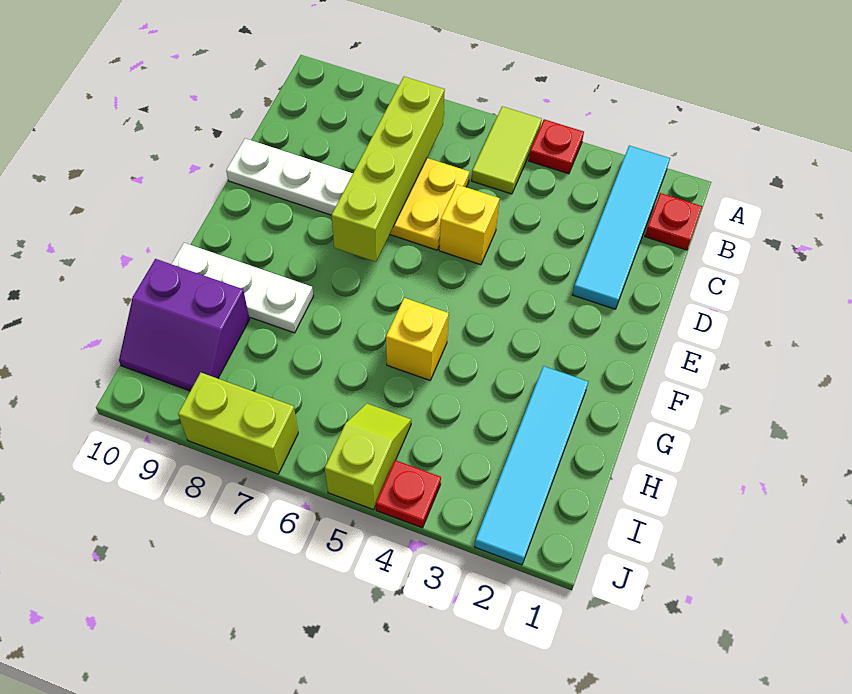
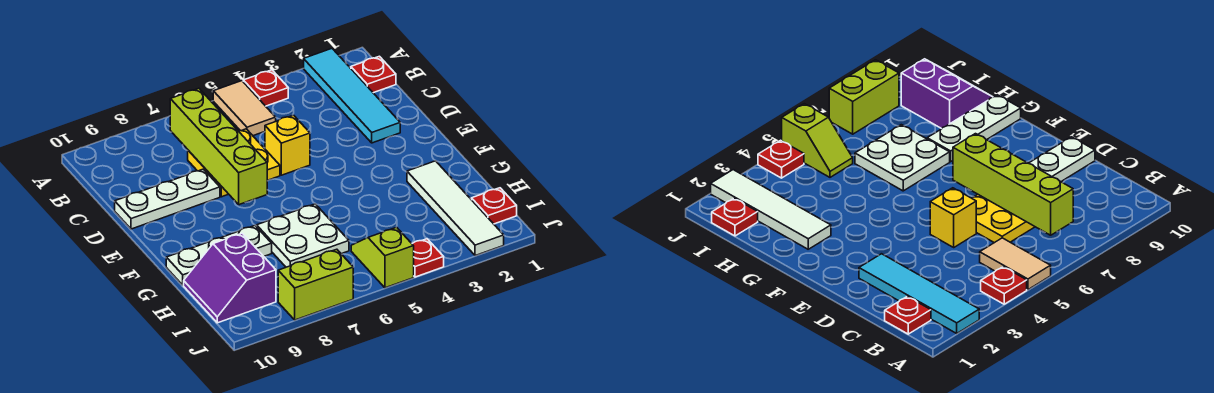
lime 1x2 tile [472,106,542,194] -> tan 1x2 tile [213,81,276,136]
cyan 1x4 tile [475,366,588,565] -> white 1x4 tile [407,161,504,256]
yellow 1x1 brick [386,298,449,380] -> none
none -> white 2x2 plate [257,204,349,267]
purple 2x2 slope [119,259,250,391] -> purple 2x2 slope turned to [184,233,276,323]
none -> red 1x1 plate [472,188,517,224]

